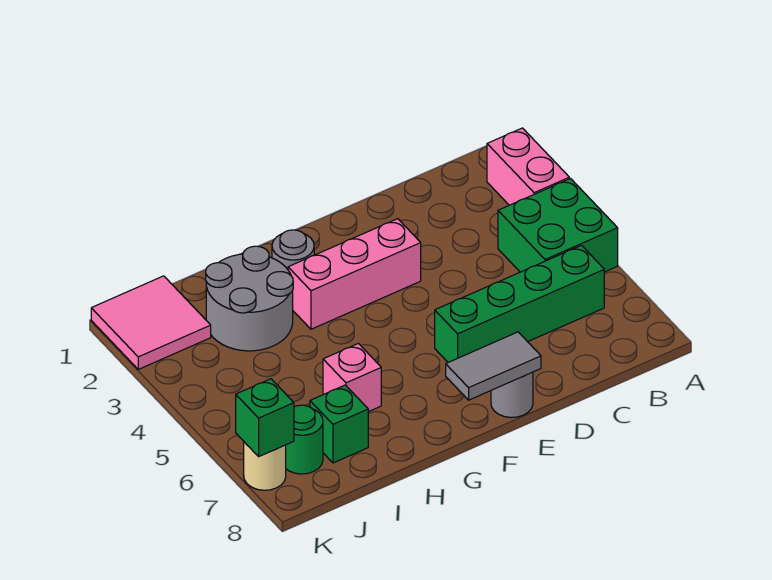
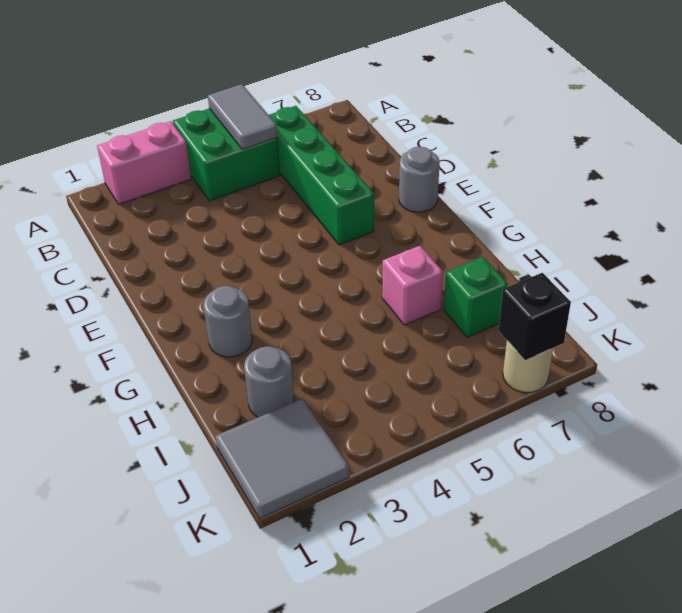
pink 1x3 brick [288,219,421,329] -> none
grey 1x2 tile [446,332,541,400] -> grey 1x2 tile moved to [208,84,277,149]
grey 2x2 round brick [206,246,293,351] -> grey 1x1 round brick [244,346,294,417]
pink 2x2 tile [91,276,211,369] -> grey 2x2 tile [215,399,349,519]
green 1x1 round brick [286,405,323,474] -> none
green 1x1 brick [236,379,294,456] -> black 1x1 brick [498,273,571,360]

